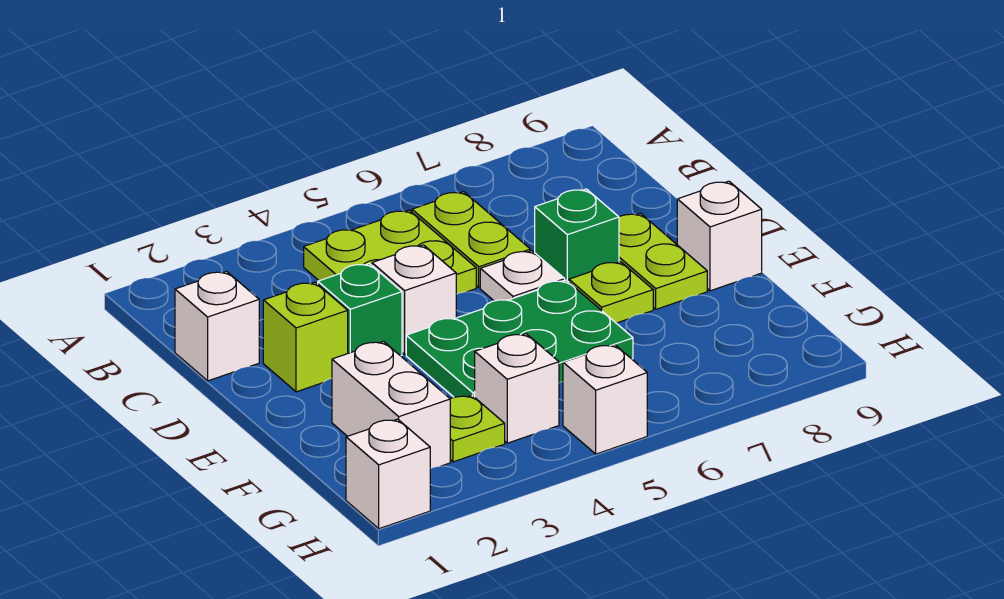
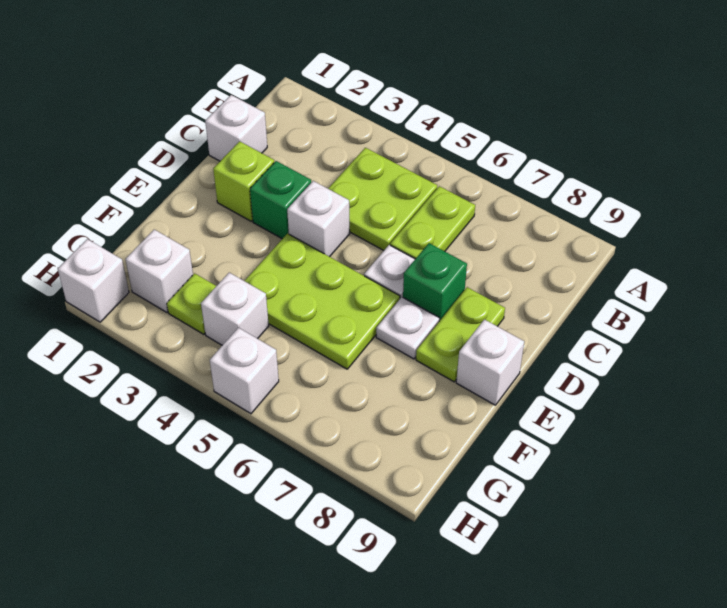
green 2x3 plate [406,280,633,397] -> lime 2x3 plate [245,234,400,369]
lime 1x1 plate [569,262,653,323] -> white 1x1 plate [376,297,439,359]
white 1x2 brick [332,341,450,469] -> white 1x1 brick [126,230,193,312]

